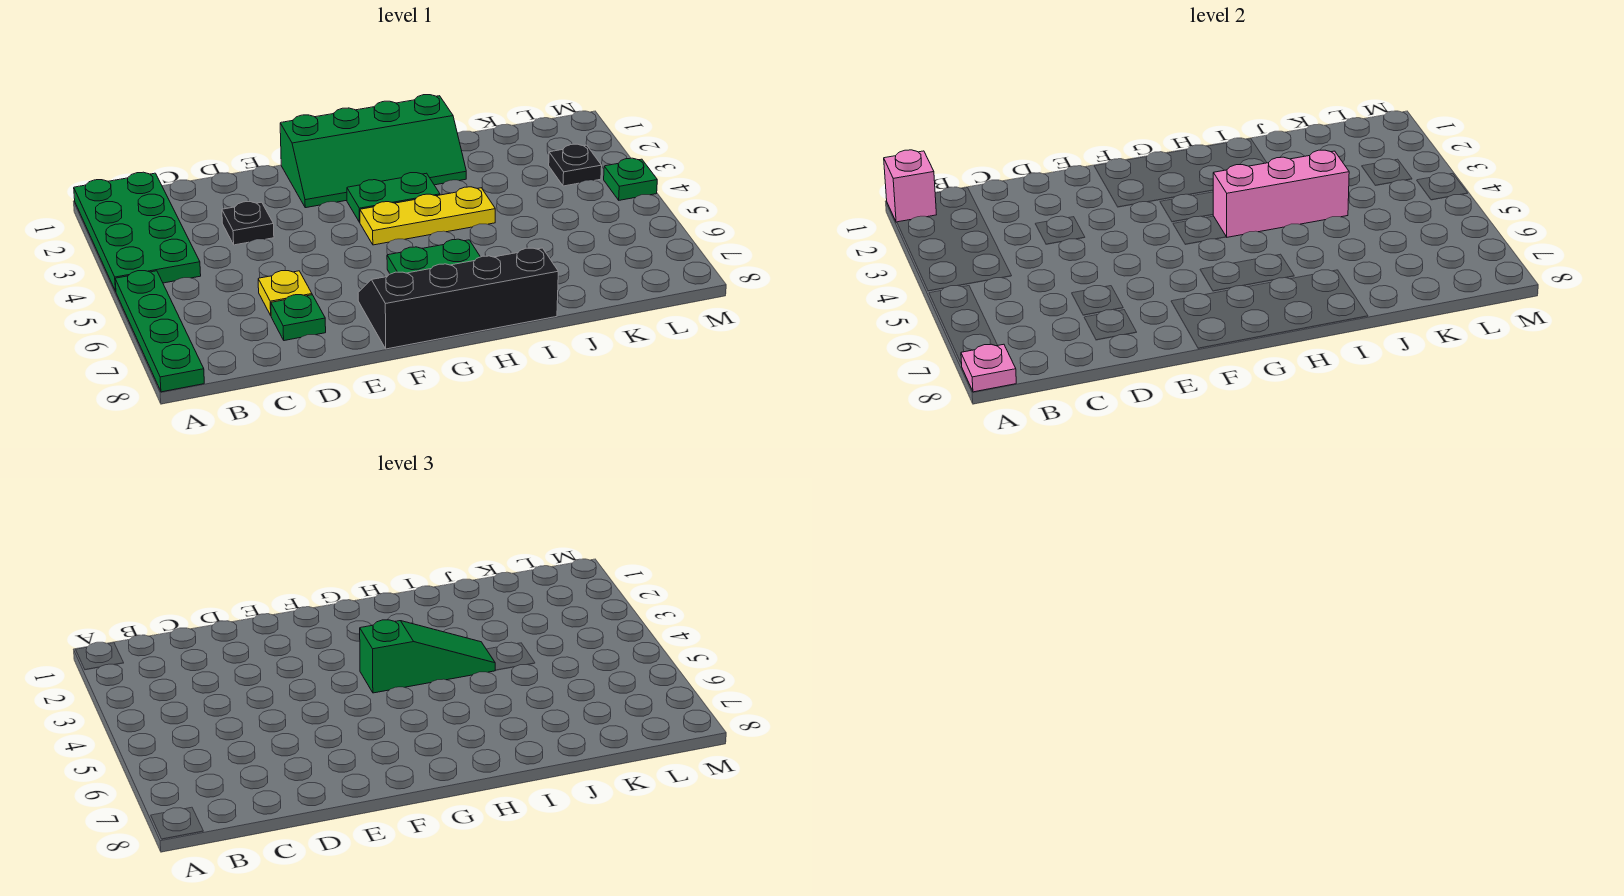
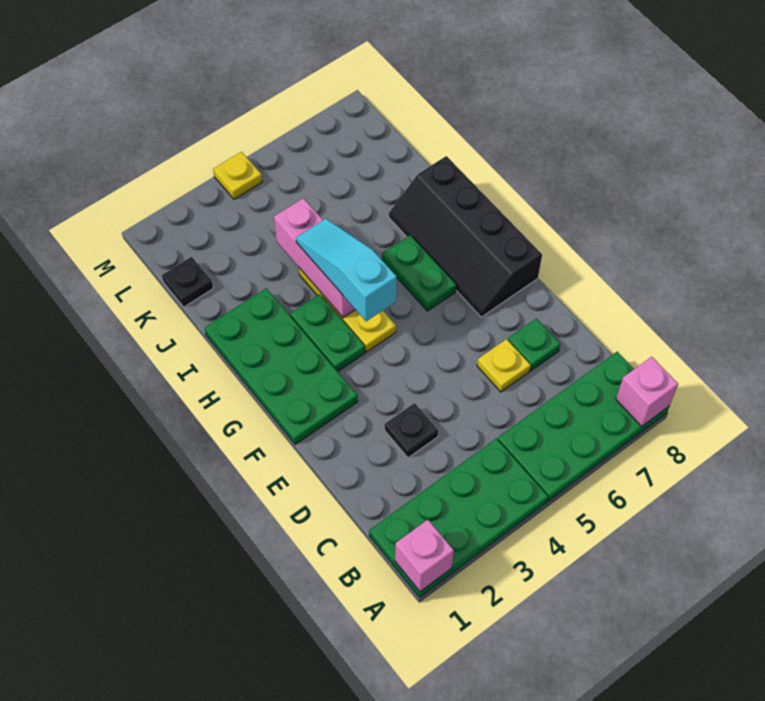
green 1x4 plate [115,271,204,392] -> green 2x4 plate [498,352,669,501]
pink 1x1 plate [961,344,1016,392] -> pink 1x1 brick [616,357,678,426]
green 2x4 slope [280,95,466,208] -> green 2x4 plate [205,288,358,444]
green 1x3 slope [360,620,495,693] -> cyan 1x3 slope [296,219,397,321]
black 1x1 plate [549,144,602,186] -> black 1x1 plate moved to [162,257,213,307]
green 1x1 plate [604,158,657,200] -> yellow 1x1 plate [213,152,262,199]

